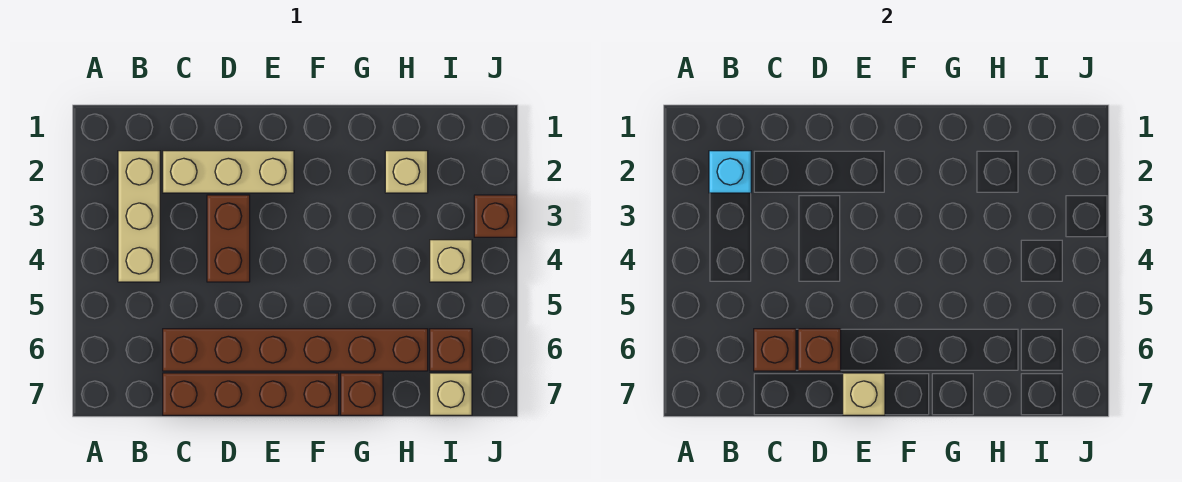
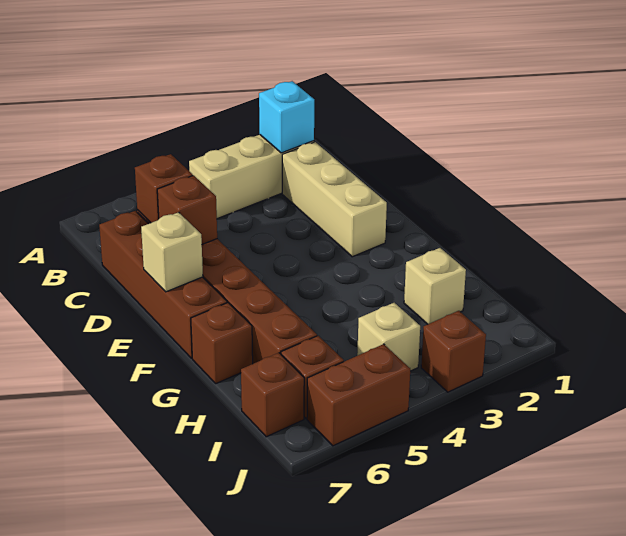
brown 1x2 brick [207,195,250,282] -> brown 1x2 brick moved to [307,344,410,446]
tan 1x1 brick [430,373,472,415] -> brown 1x1 brick [241,353,304,437]

